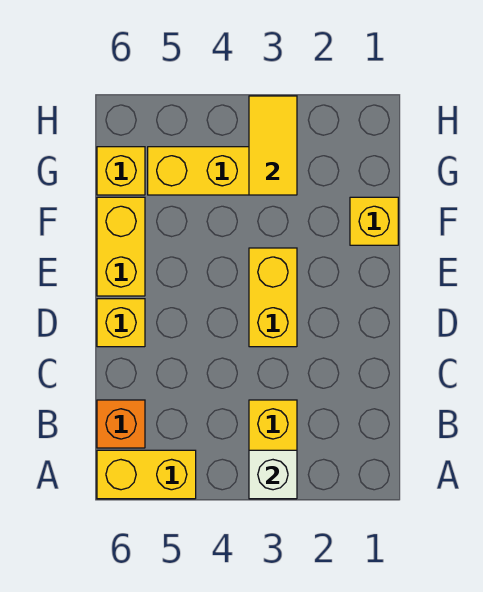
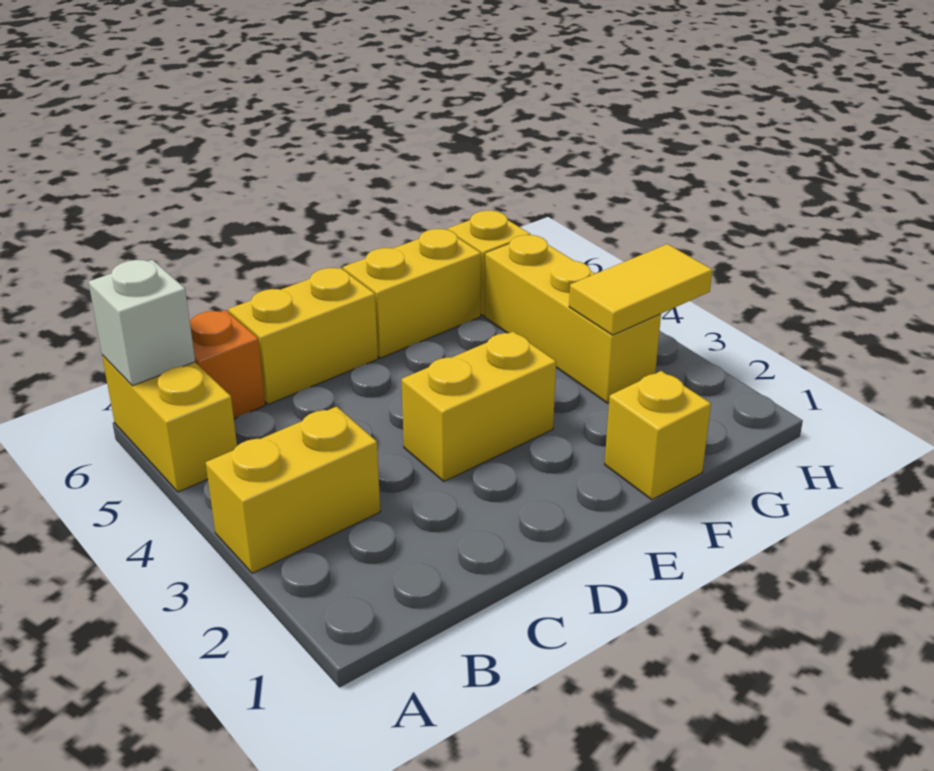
white 1x1 brick [249,450,297,499] -> white 1x1 brick moved to [88,260,195,386]
yellow 1x1 brick [97,299,145,347] -> yellow 1x2 brick [228,268,378,404]

